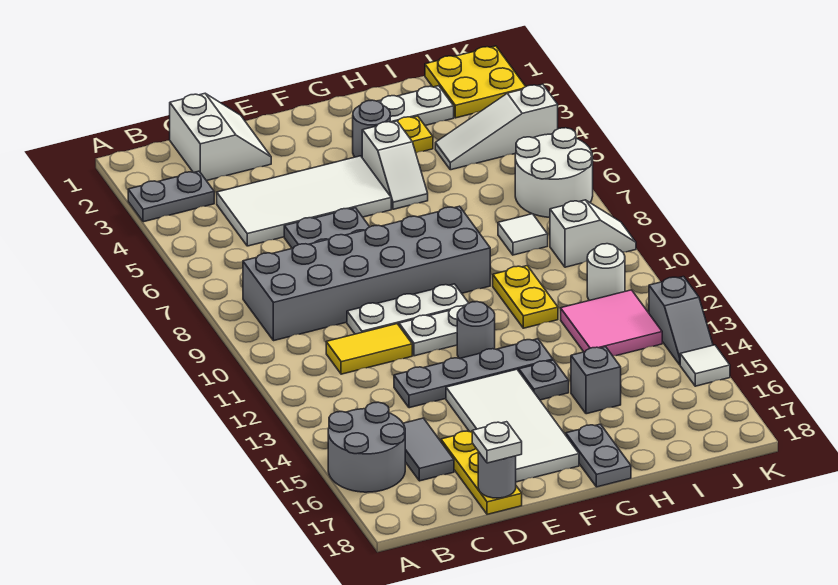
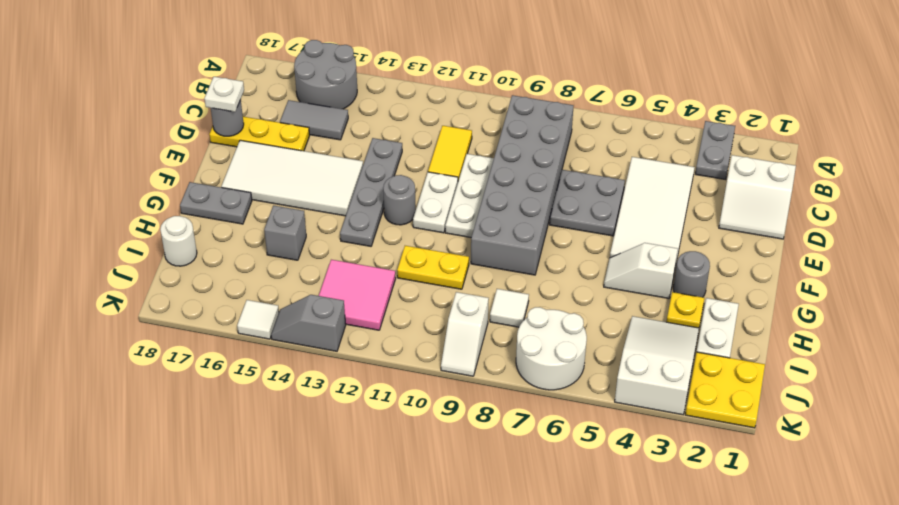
grey 1x1 plate [519,360,569,400] -> none
white 1x3 slope [435,84,558,170] -> white 2x3 slope [615,316,699,415]
white 1x1 round brick [587,244,625,301] -> white 1x1 round brick moved to [160,216,197,266]

